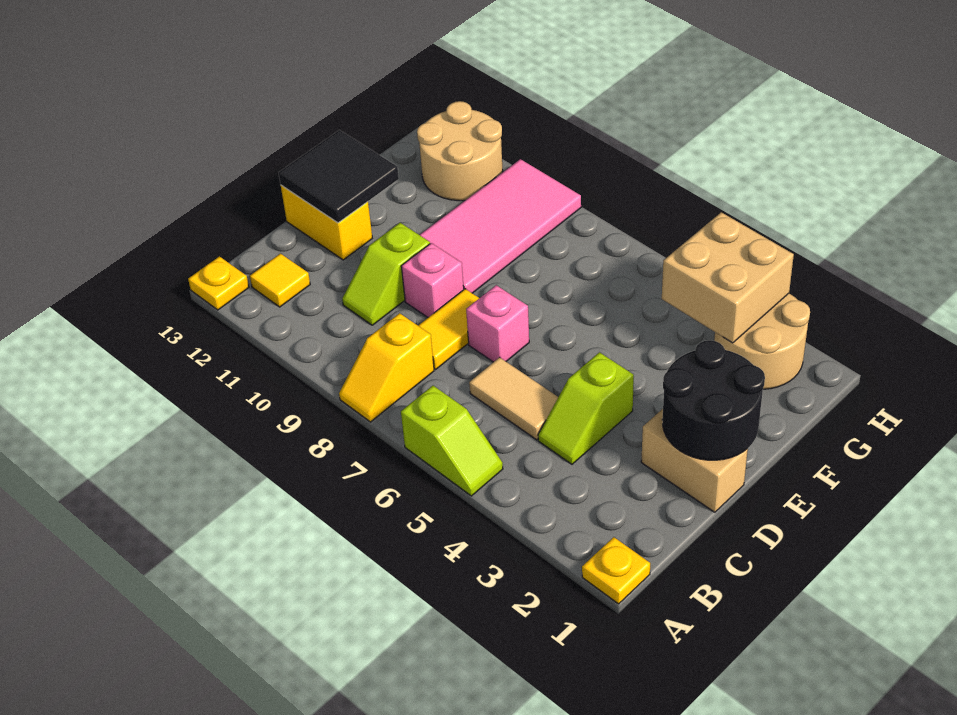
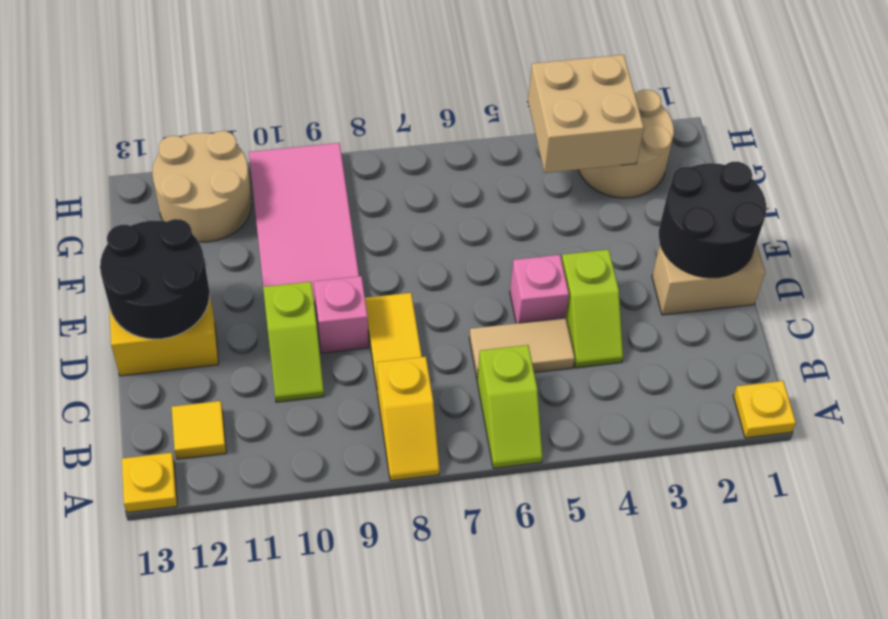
lime 1x2 slope [401,386,503,496] -> lime 1x2 slope turned to [477,345,543,468]
pink 1x1 brick [466,285,529,362] -> pink 1x1 brick moved to [510,255,569,323]
black 2x2 tile [279,130,399,223] -> black 2x2 round brick [100,219,210,339]

